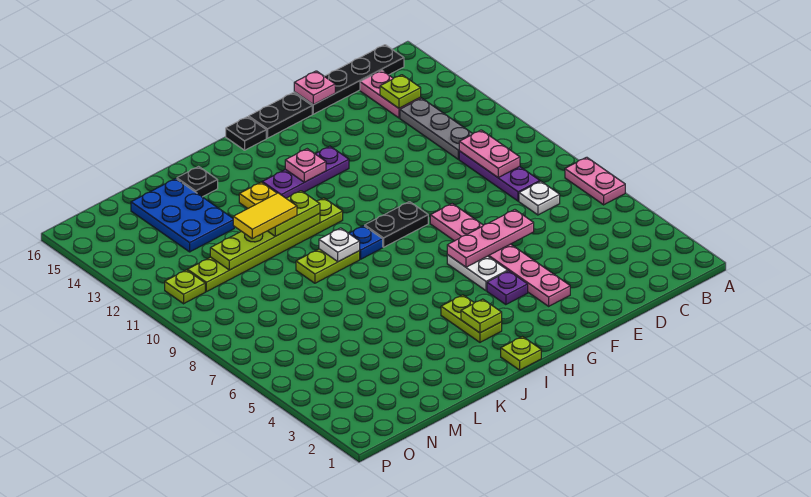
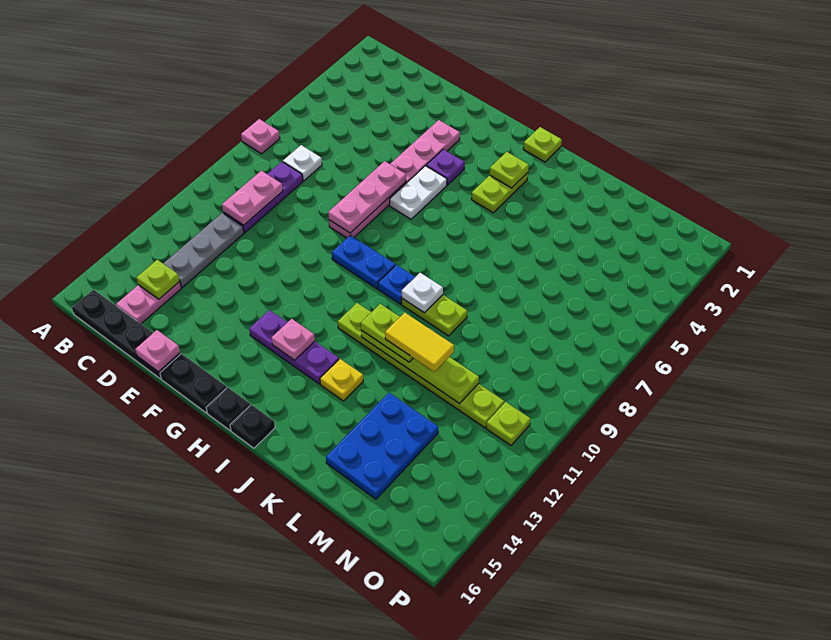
pink 1x2 plate [565,157,625,205] -> pink 1x1 plate [241,119,280,154]
pink 1x3 plate [447,210,534,267] -> pink 1x3 plate turned to [328,161,406,233]
black 1x2 plate [365,202,428,247] -> blue 1x2 plate [332,235,395,289]
black 1x1 plate [177,167,218,197] -> black 1x1 plate moved to [230,405,275,448]

